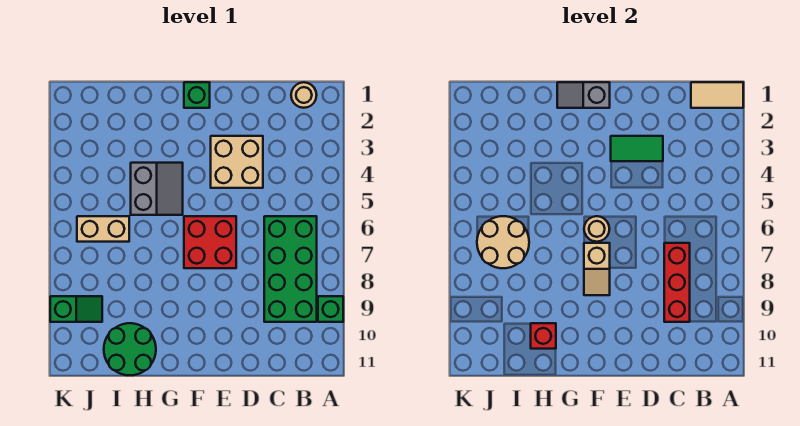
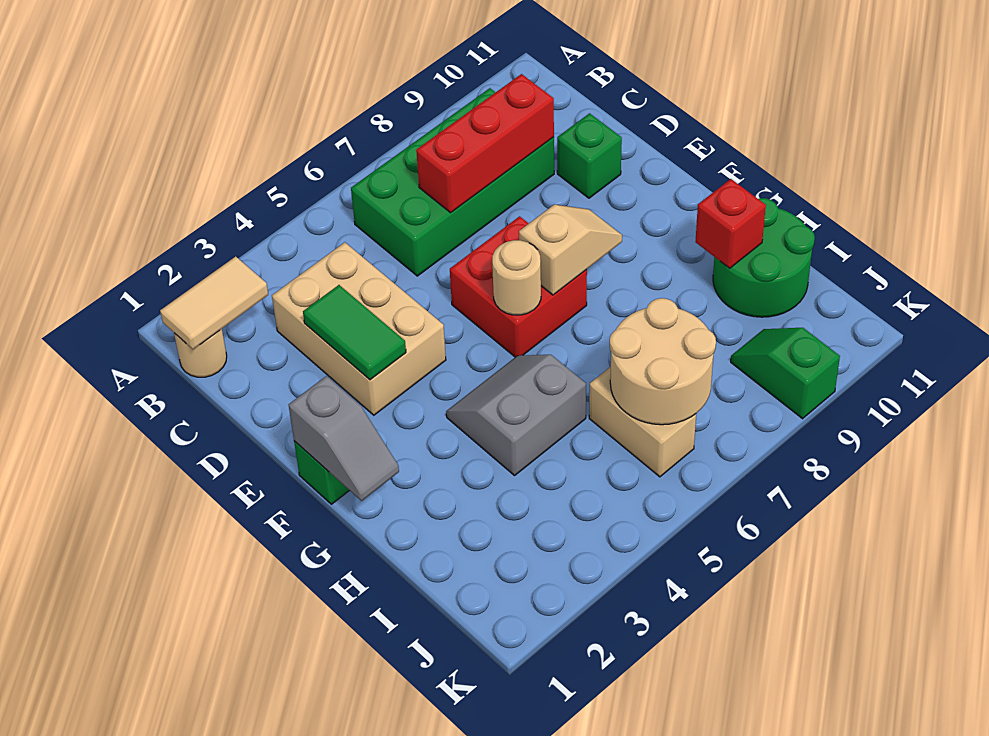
tan 1x2 tile [691,82,743,108] -> tan 1x2 tile turned to [160,256,268,349]
green 1x1 brick [318,296,343,322] -> green 1x1 brick moved to [557,113,622,198]
tan 2x2 brick [211,136,263,188] -> tan 2x3 brick [272,242,446,415]

